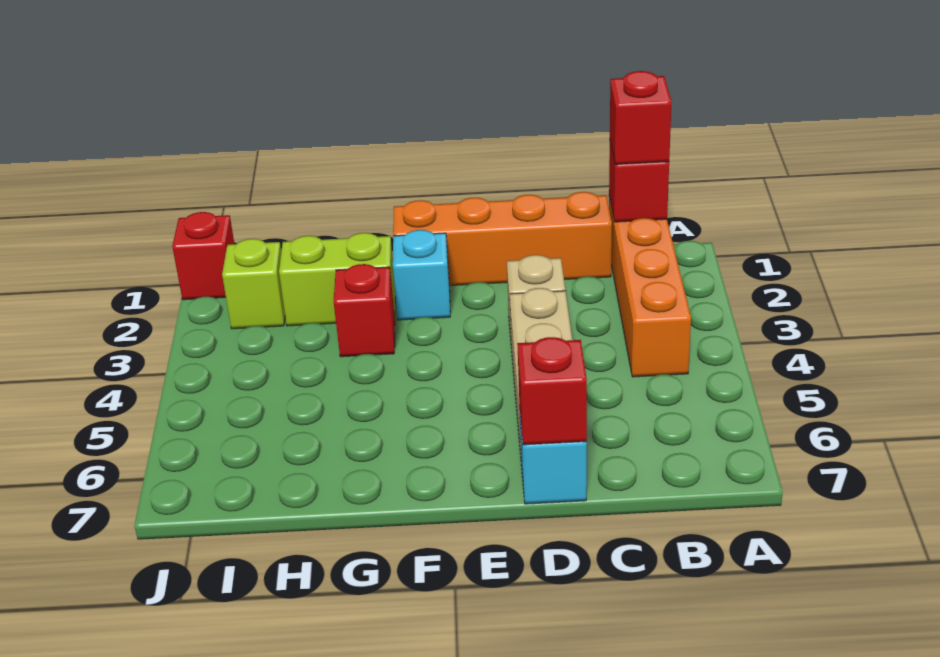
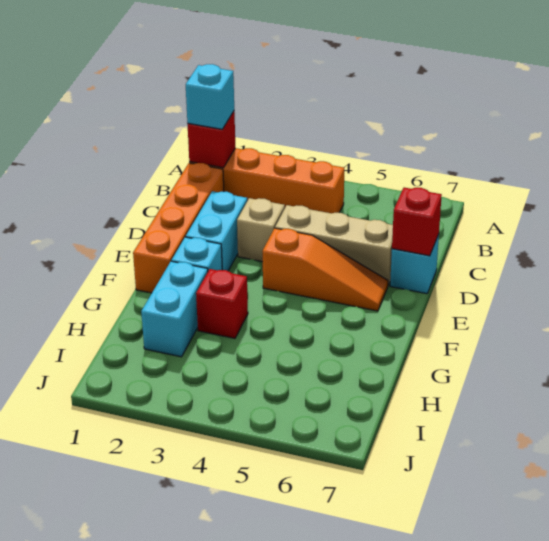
red 1x1 brick [610,71,672,164] -> cyan 1x1 brick [186,64,234,129]
none -> cyan 1x2 brick [186,191,247,271]
none -> orange 1x3 slope [262,228,388,311]
lime 1x2 brick [279,233,395,326] -> cyan 1x2 brick [141,261,208,357]
lime 1x1 brick [222,239,285,329] -> none
red 1x1 brick [172,212,234,300] -> none

